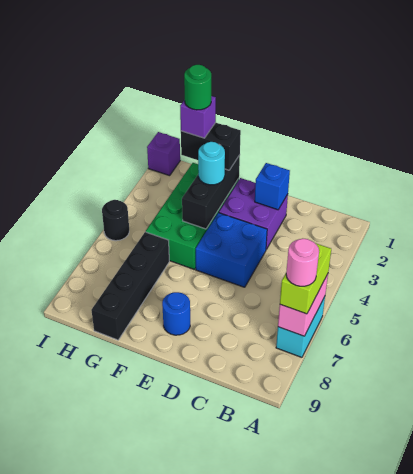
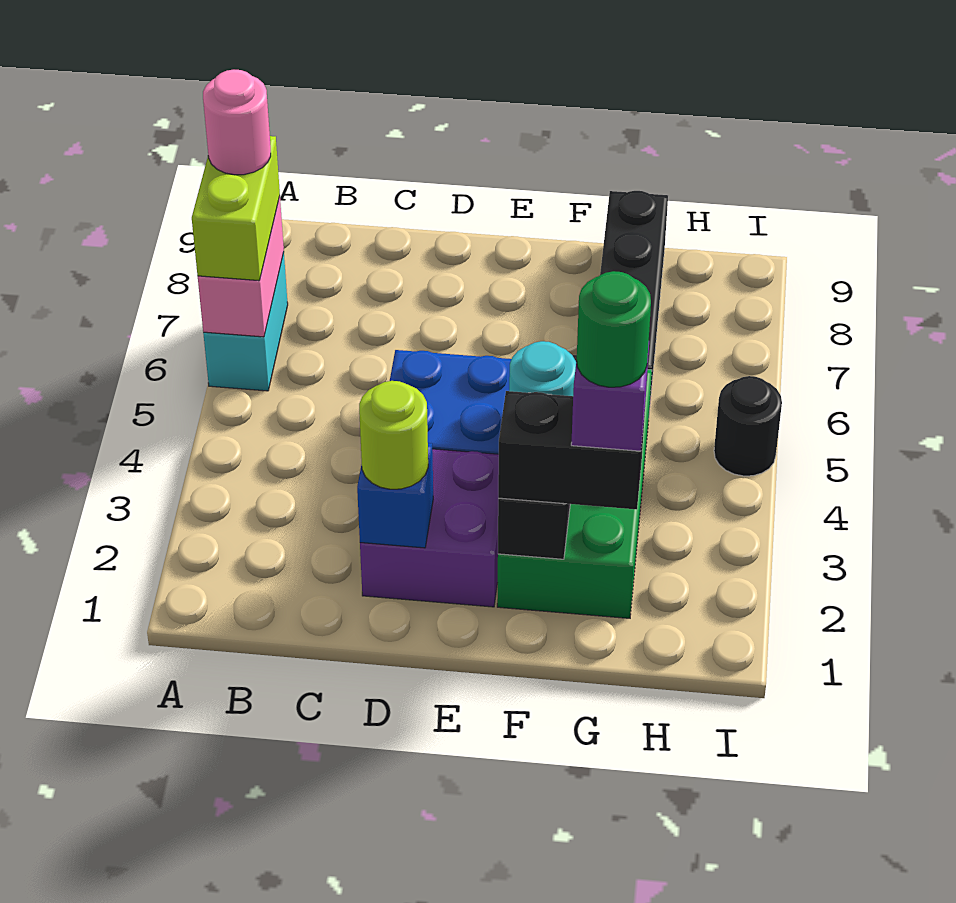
none -> lime 1x1 round brick [359,381,428,489]
blue 1x1 round brick [162,292,190,335] -> none
purple 1x1 brick [147,132,180,176] -> none

